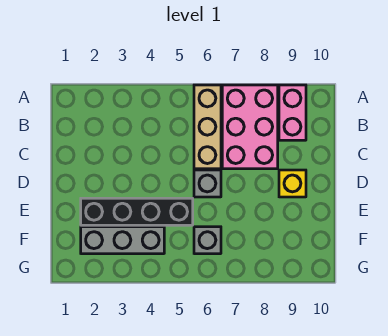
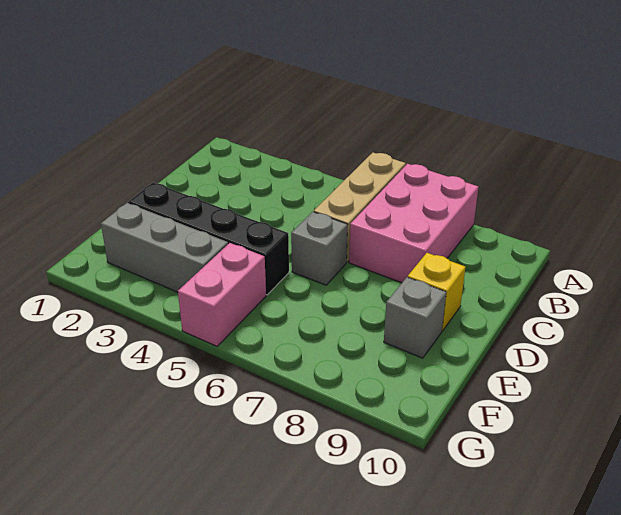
pink 1x2 brick [279,85,306,140] -> pink 1x2 brick moved to [178,243,266,346]
grey 1x1 brick [194,227,221,254] -> grey 1x1 brick moved to [384,277,446,358]

